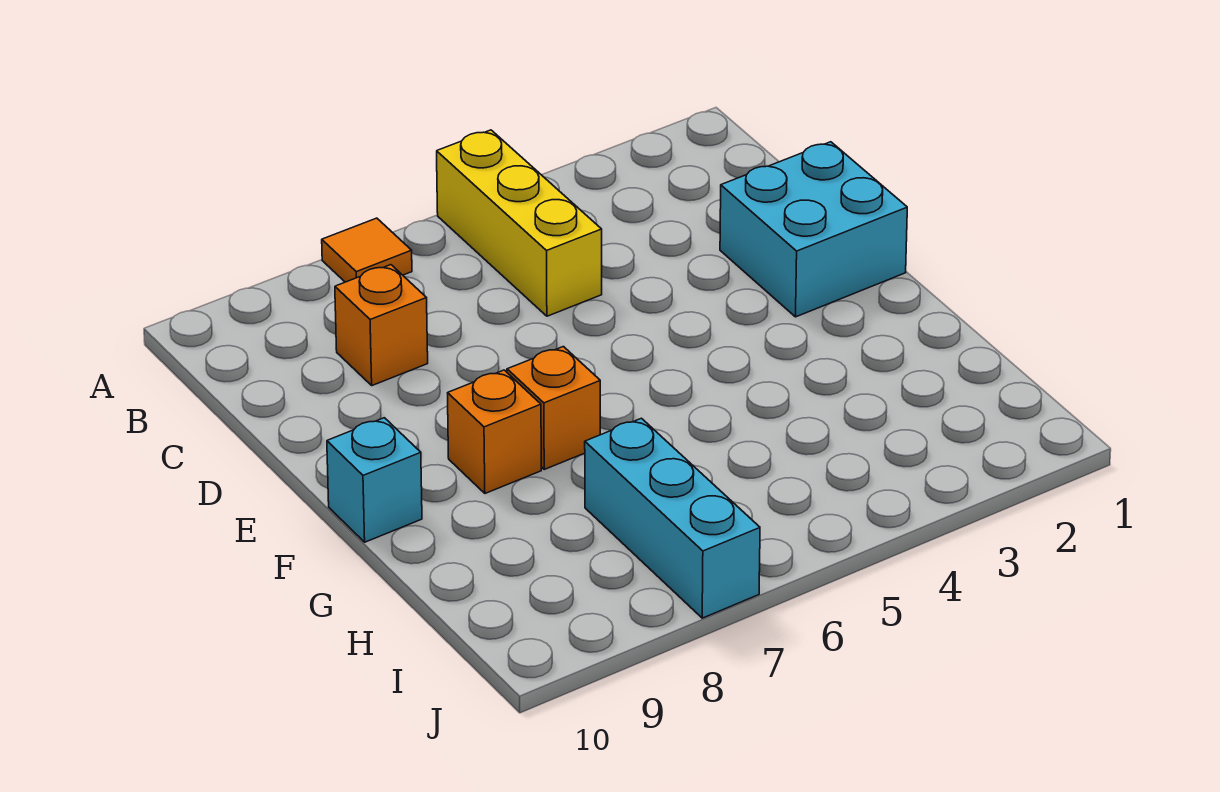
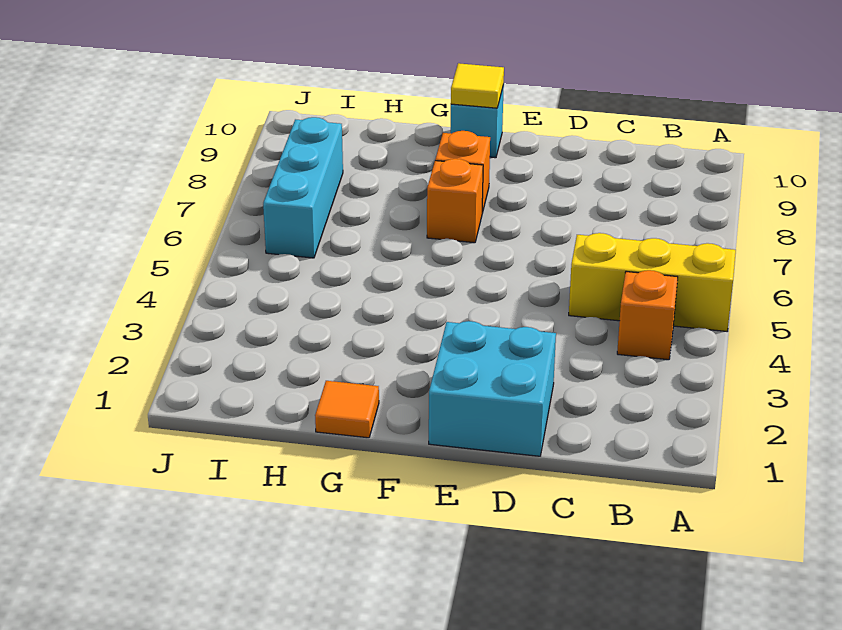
orange 1x1 tile [322,218,412,282] -> orange 1x1 tile moved to [315,381,379,438]
orange 1x1 brick [335,265,428,385] -> orange 1x1 brick moved to [617,270,678,360]
none -> yellow 1x1 tile [451,63,504,108]
cyan 1x3 brick [585,418,760,618] -> cyan 1x3 brick turned to [263,117,343,258]

